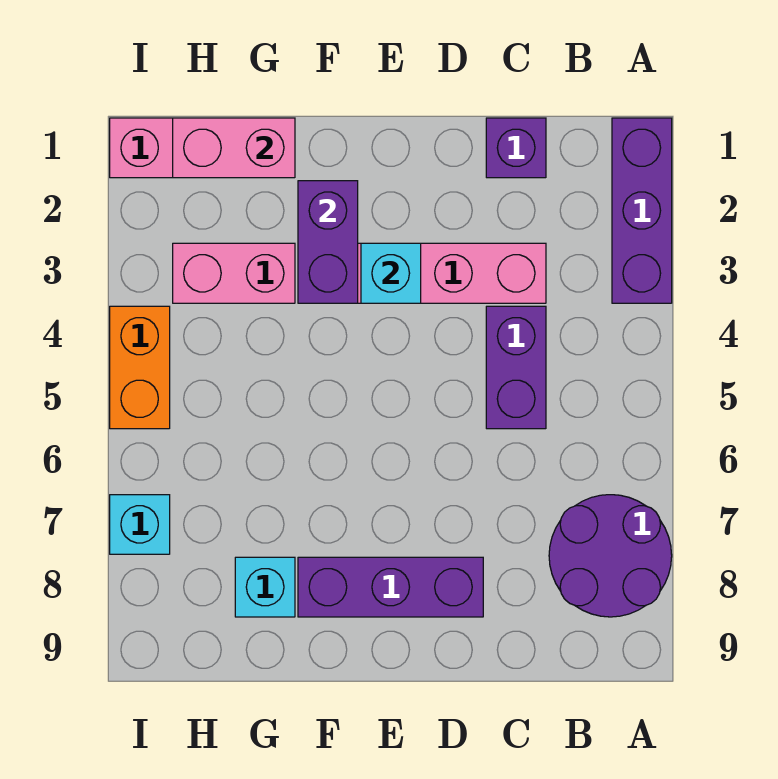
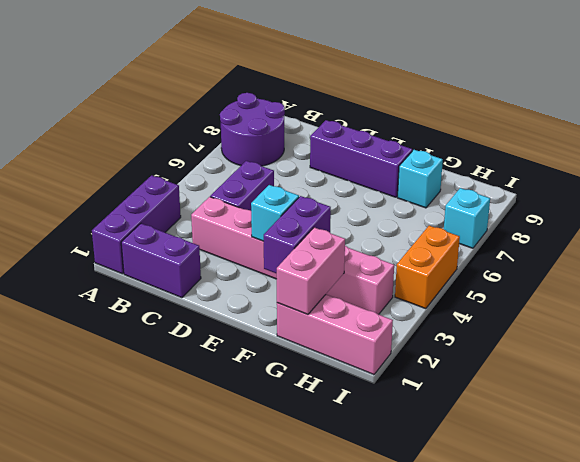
purple 1x1 brick [486,118,546,178] -> purple 1x2 brick [121,224,201,298]
pink 1x2 brick [173,118,295,178] -> pink 1x2 brick turned to [277,227,345,315]

